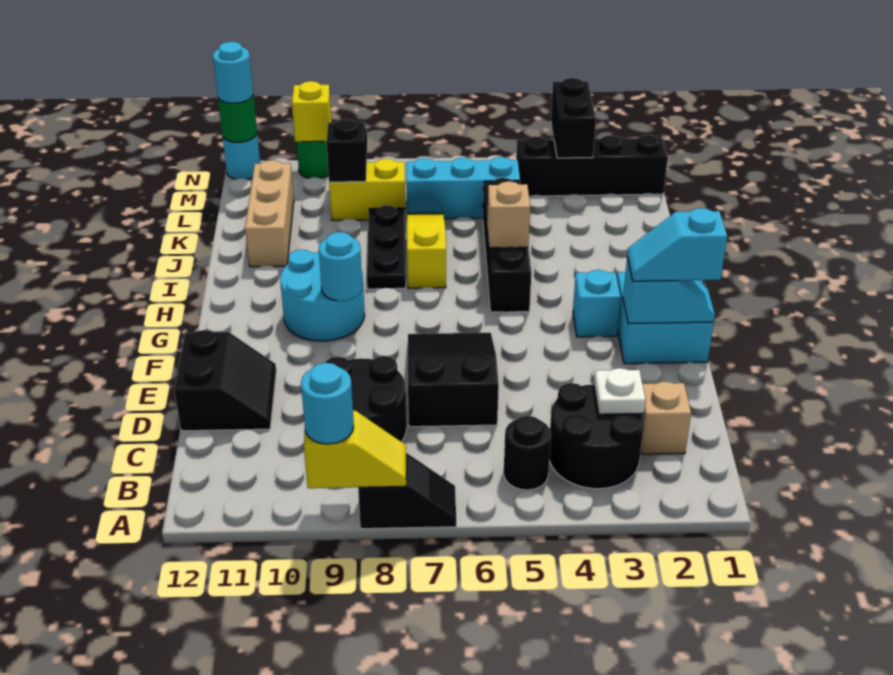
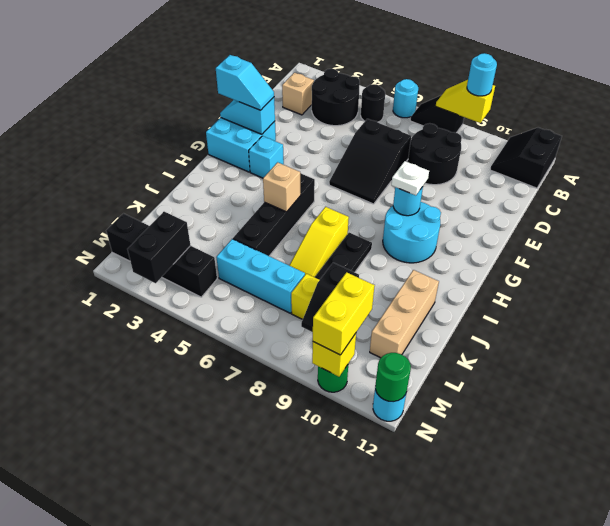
white 1x1 plate [594,368,646,414] -> white 1x1 plate moved to [391,161,429,195]
black 2x2 slope [174,330,276,431] -> black 2x2 slope moved to [490,127,562,188]
none -> yellow 1x2 brick [312,272,375,355]
cyan 1x1 round brick [213,42,253,103] -> cyan 1x1 round brick moved to [393,79,418,118]

